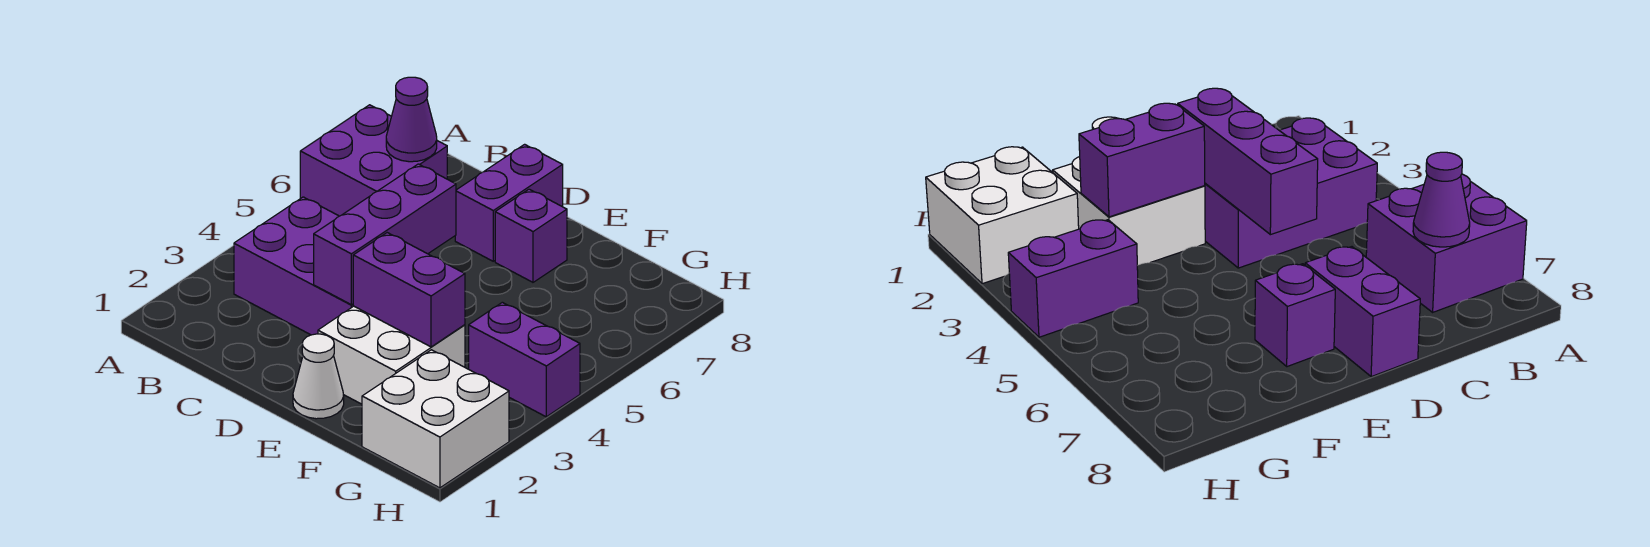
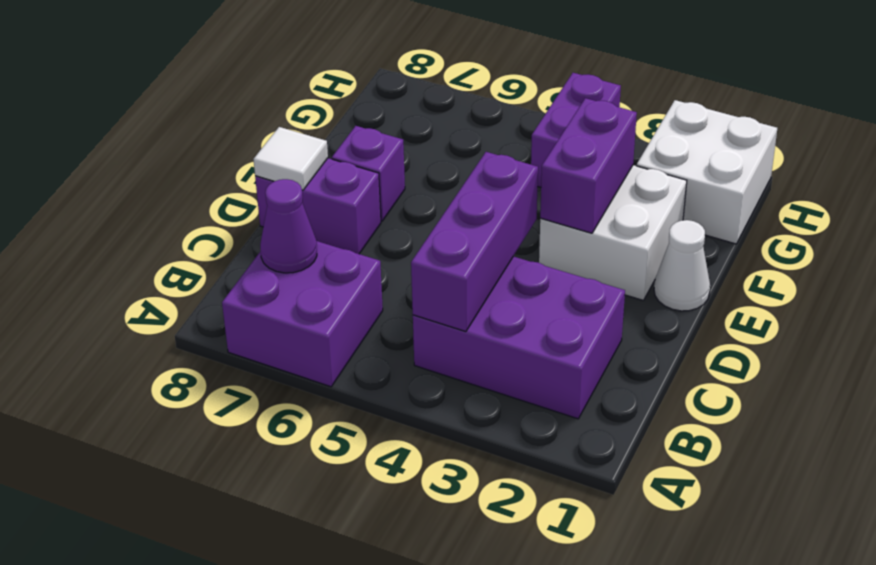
purple 2x3 brick [234,197,353,335] -> purple 2x3 brick turned to [413,256,625,419]
purple 1x3 brick [314,164,456,305] -> purple 1x3 brick turned to [411,152,538,332]
none -> white 1x1 tile [253,127,328,190]

